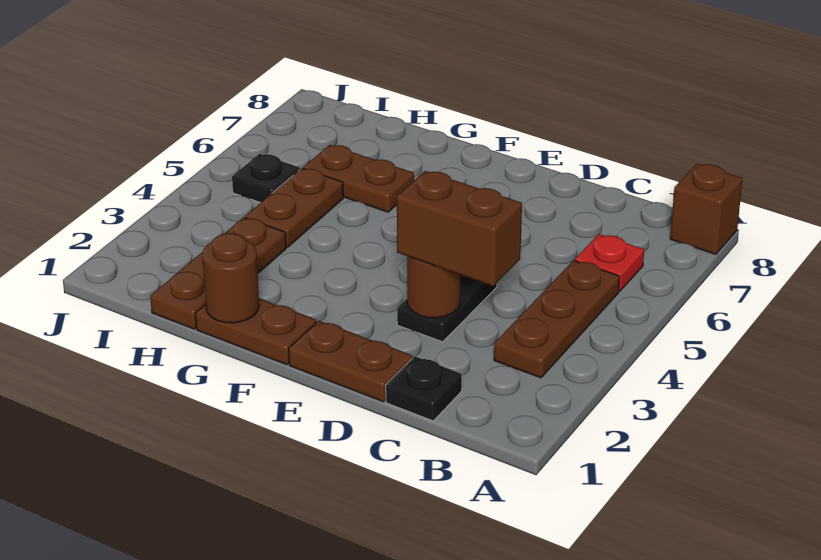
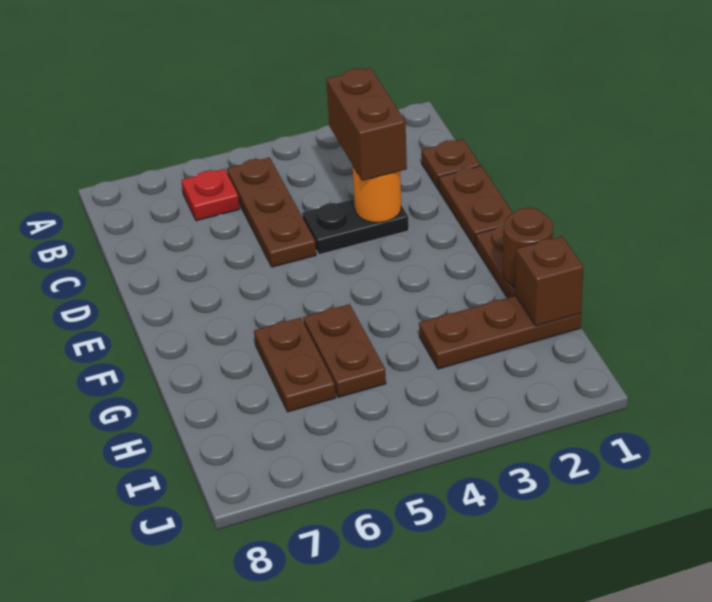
brown 1x1 brick [670,164,742,254] -> brown 1x1 brick moved to [516,236,583,326]
brown 1x3 plate [494,260,620,378] -> brown 1x3 plate turned to [227,157,316,267]
black 1x1 plate [386,356,462,421] -> brown 1x1 plate [421,139,480,190]
brown 1x1 round brick [407,256,460,318] -> orange 1x1 round brick [353,167,401,223]
brown 1x2 plate [245,168,343,247] -> brown 1x2 plate turned to [303,304,386,397]
black 1x1 plate [232,154,300,203] -> none

